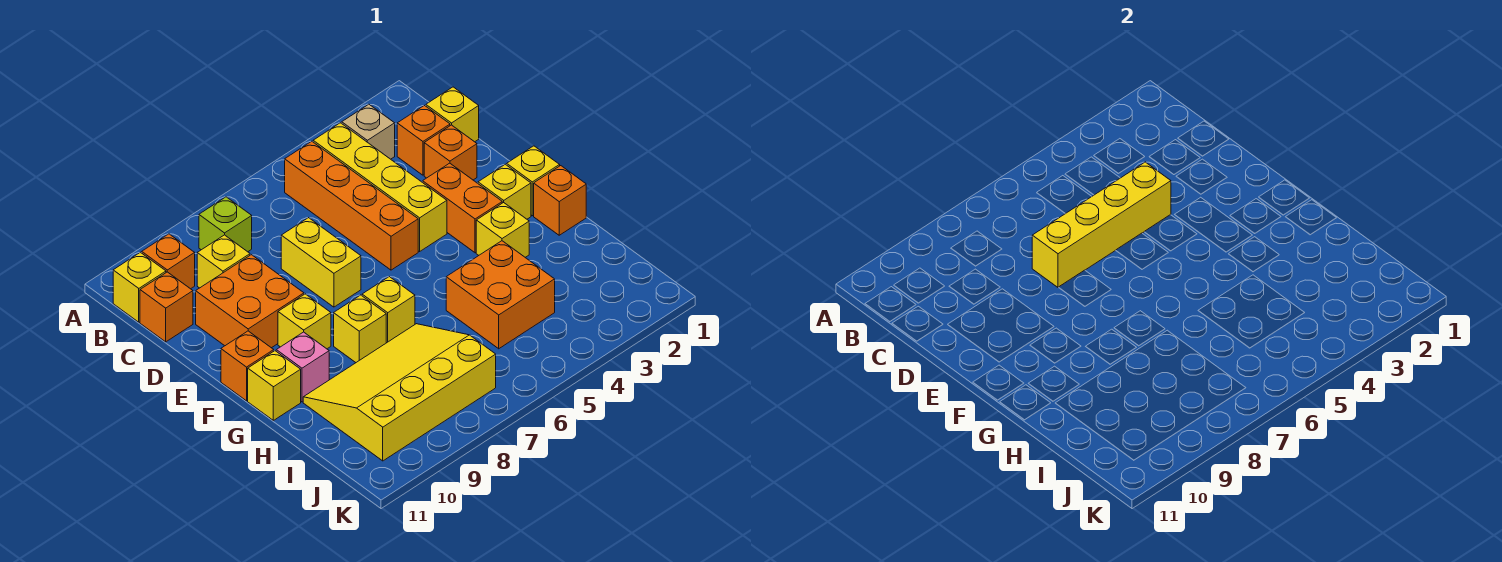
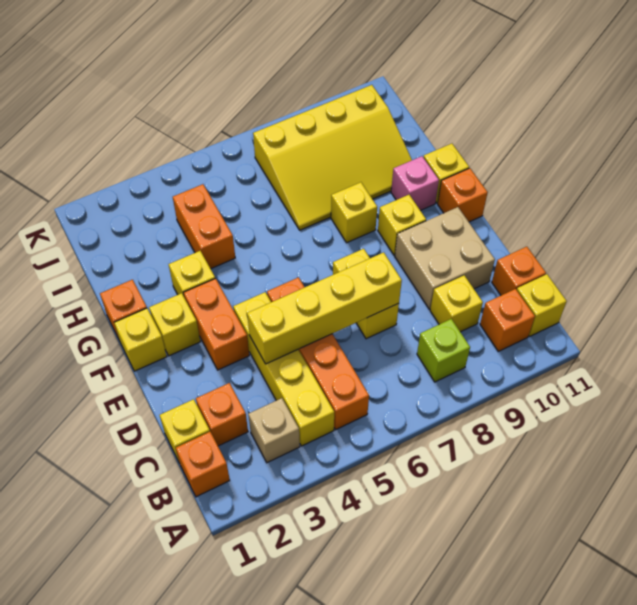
orange 1x1 brick [424,125,477,180] -> orange 1x1 brick moved to [176,432,230,497]
orange 2x2 brick [196,255,304,348] -> tan 2x2 brick [395,207,495,309]
yellow 1x1 brick [362,277,415,343] -> none
orange 2x2 brick [446,241,555,349] -> orange 1x2 brick [173,184,235,269]

